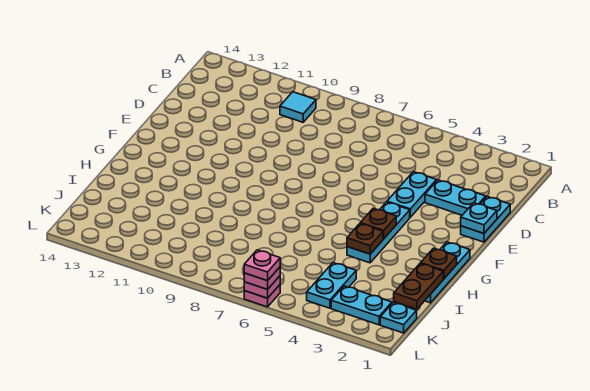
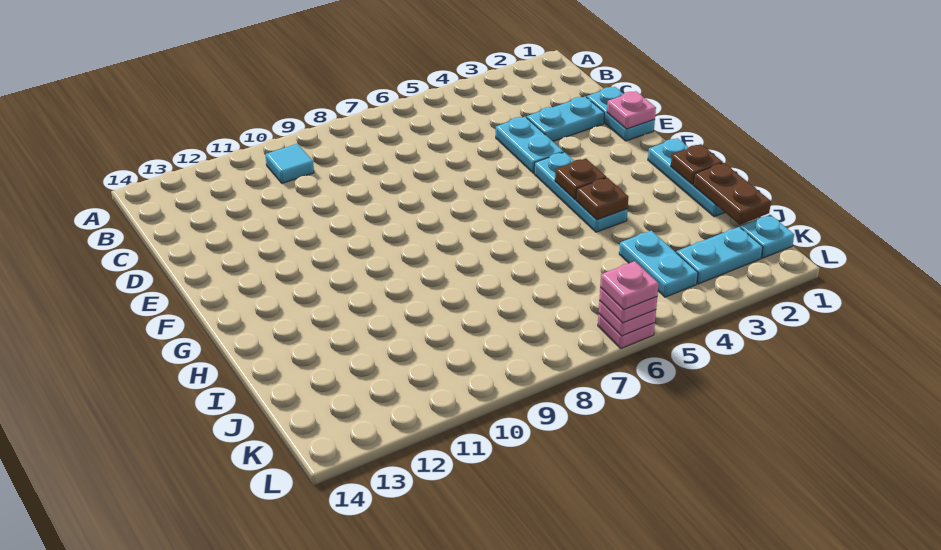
cyan 1x1 plate [461,203,497,233] -> pink 1x1 plate [607,91,656,129]

